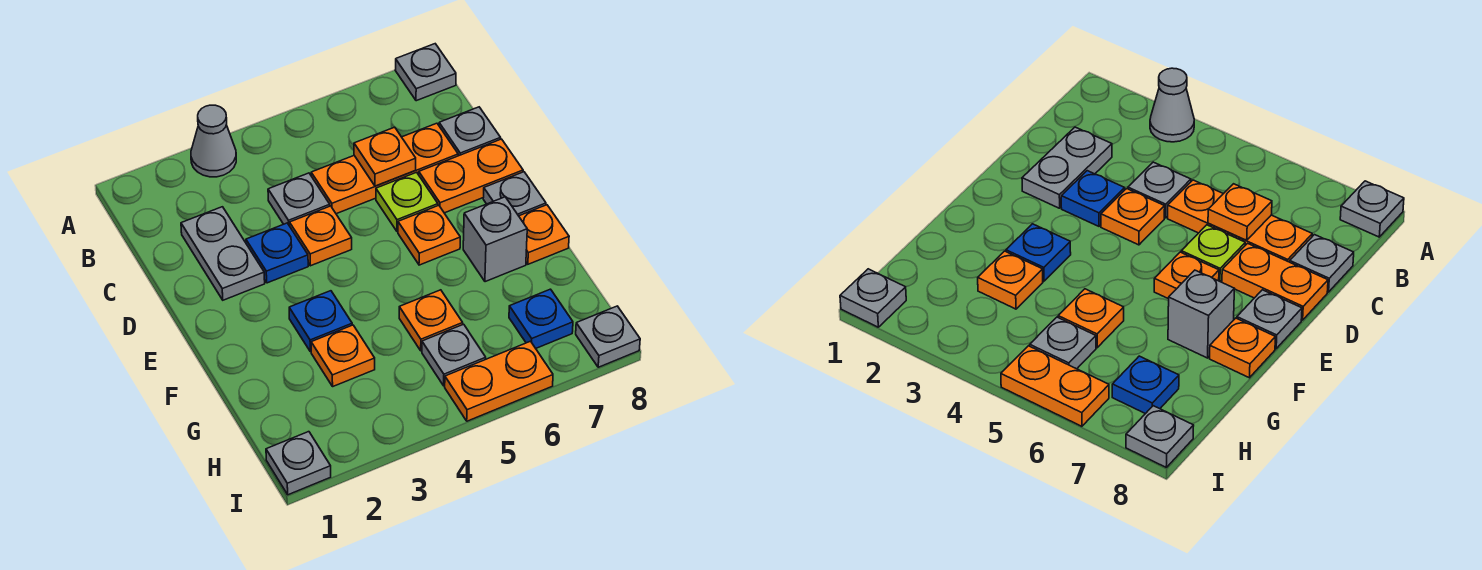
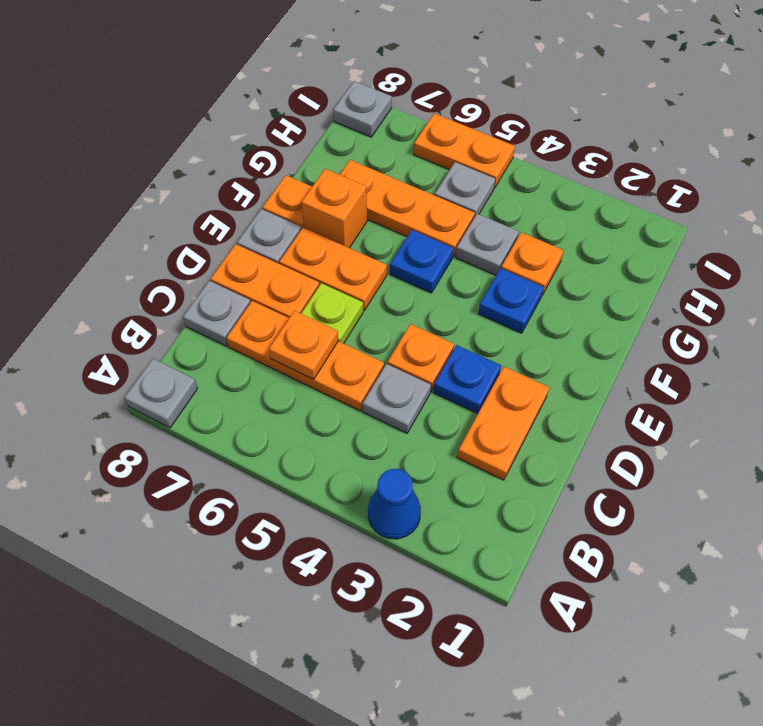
grey 1x1 cone [191,105,236,177] -> blue 1x1 cone [368,469,421,539]
grey 1x2 plate [181,207,265,300] -> orange 1x2 plate [457,367,549,480]
orange 1x1 plate [398,205,460,265] -> orange 1x2 plate [279,228,387,310]
grey 1x1 brick [463,197,527,282] -> orange 1x1 brick [301,169,367,248]
orange 1x1 plate [399,290,463,351] -> orange 1x3 plate [340,160,475,256]
blue 1x1 plate [509,289,573,348] -> blue 1x1 plate moved to [390,230,453,293]
grey 1x1 plate [266,432,331,495] -> grey 1x1 plate moved to [456,214,519,275]

